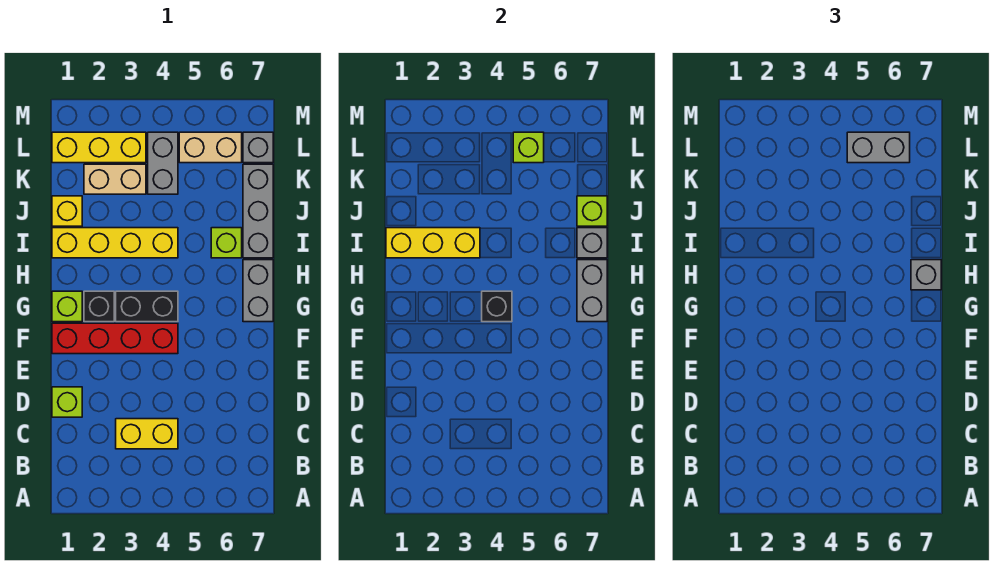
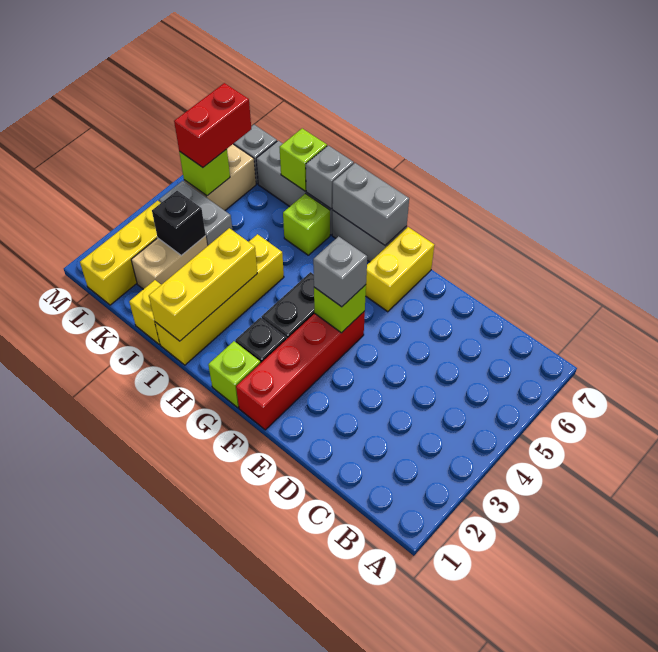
yellow 1x2 brick [116,419,178,449] -> yellow 1x2 brick moved to [366,227,434,312]
lime 1x1 brick [52,387,82,417] -> lime 1x1 brick moved to [314,285,366,333]
black 1x1 brick [482,291,512,322] -> black 1x1 brick moved to [152,191,206,256]
grey 1x1 brick [911,260,941,290] -> grey 1x1 brick moved to [313,236,367,307]
grey 1x2 brick [847,132,910,163] -> red 1x2 brick [174,83,251,167]

